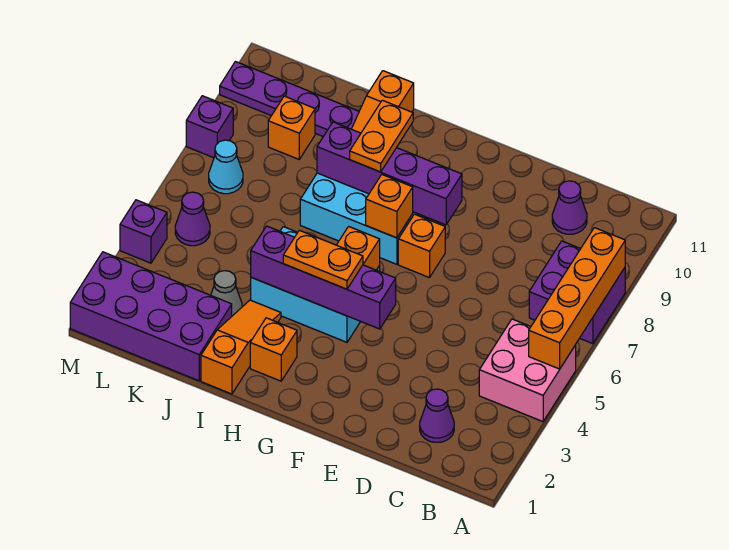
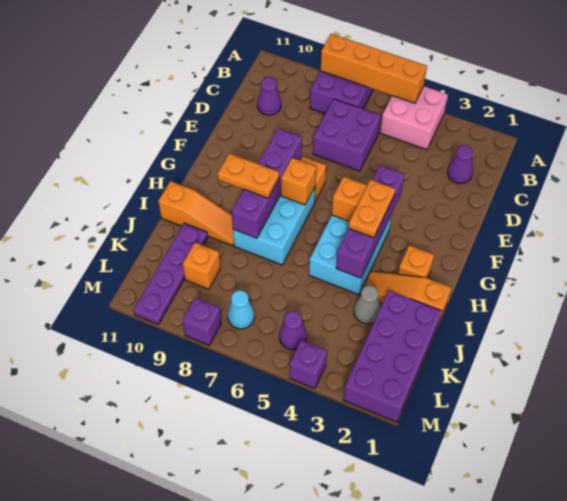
none -> purple 2x2 brick [313,99,381,171]

